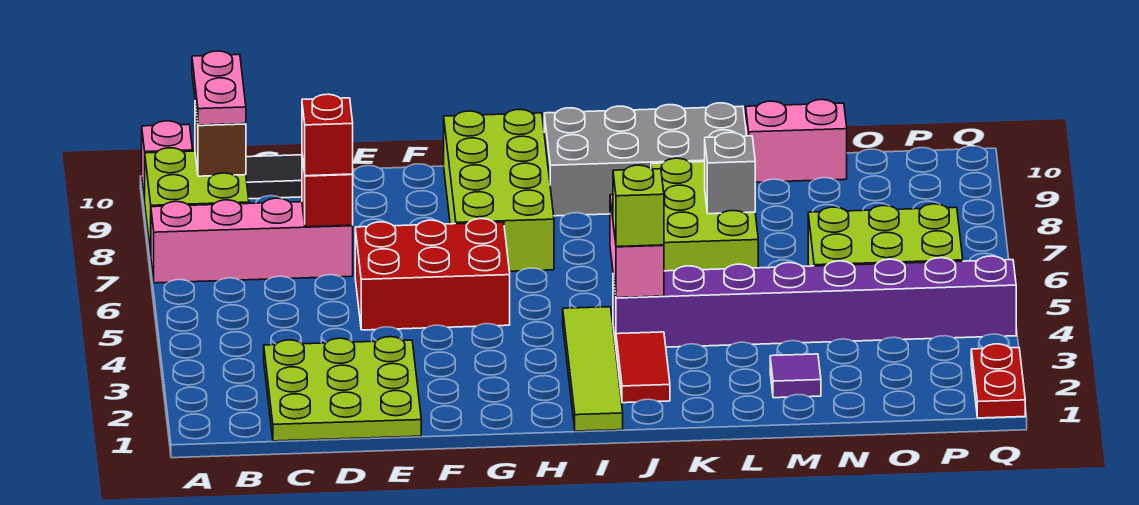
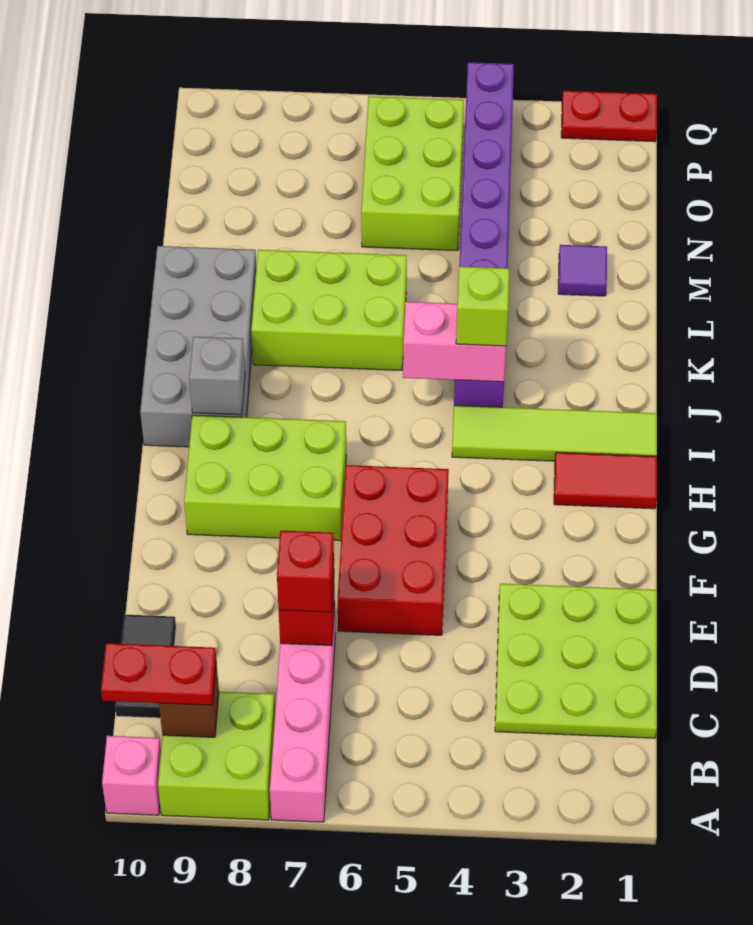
pink 1x2 plate [192,51,246,125] -> red 1x2 plate [101,643,216,705]
lime 2x4 brick [444,109,554,271] -> lime 2x3 brick [184,415,346,541]
red 1x2 tile [616,332,670,403] -> red 1x2 tile moved to [554,452,657,509]
grey 1x1 brick [705,132,755,214] -> grey 1x1 brick moved to [189,337,245,415]
pink 1x2 brick [746,100,847,182] -> none

